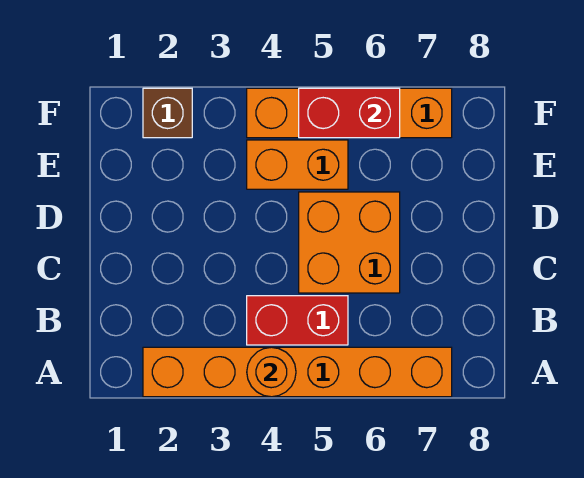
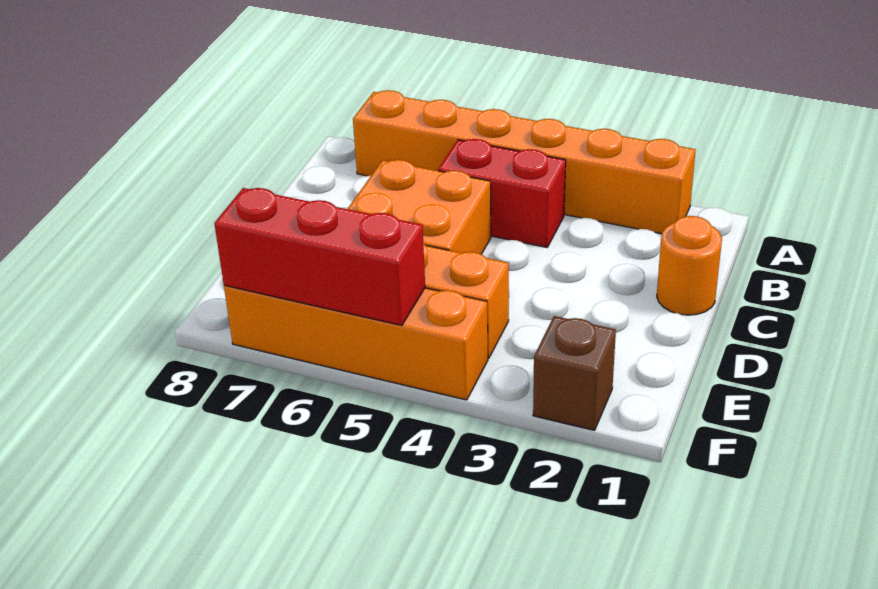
orange 1x1 round brick [247,347,296,397] -> orange 1x1 round brick moved to [657,216,722,315]
red 1x2 brick [299,88,400,138] -> red 1x3 brick [214,188,425,325]

